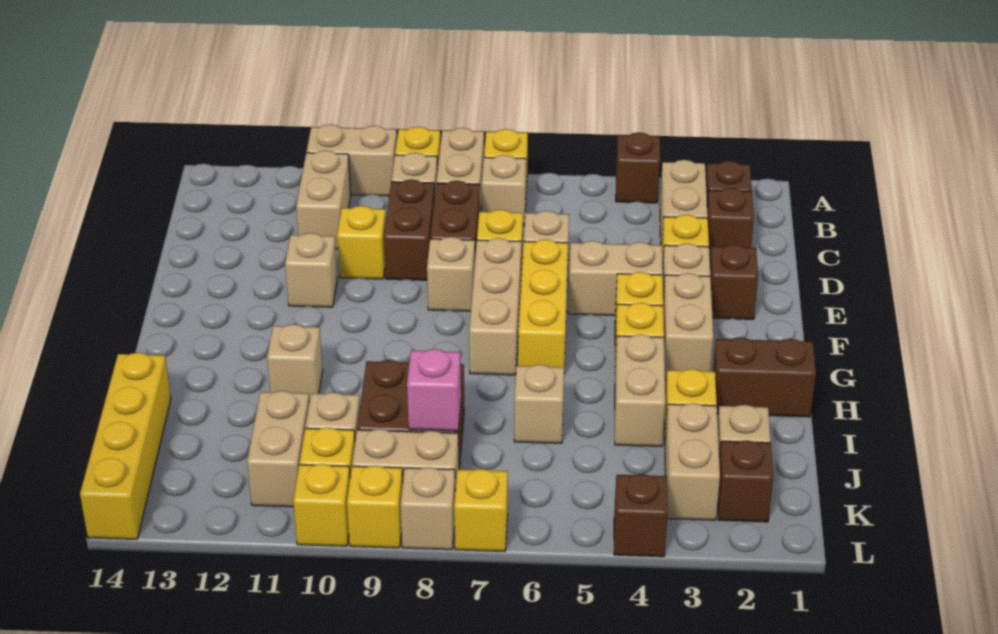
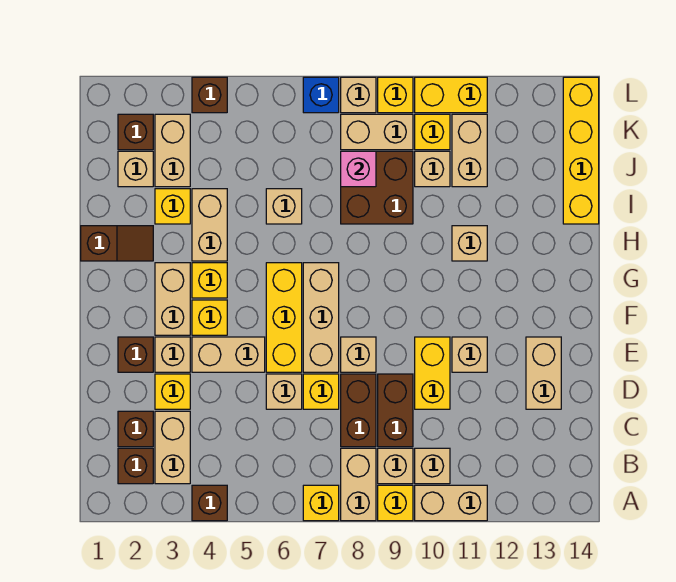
tan 1x1 brick [482,155,526,226] -> tan 1x1 brick moved to [415,448,450,484]
tan 1x2 brick [296,150,351,249] -> tan 1x2 brick moved to [526,337,561,409]
yellow 1x1 brick [337,206,386,279] -> yellow 1x2 brick [415,337,450,409]
brown 1x2 brick [713,337,816,417] -> brown 1x2 slope [81,226,153,261]
yellow 1x1 brick [454,469,508,551] -> blue 1x1 brick [303,77,339,113]
yellow 1x1 brick [293,464,350,546] -> yellow 1x2 brick [415,77,487,113]

